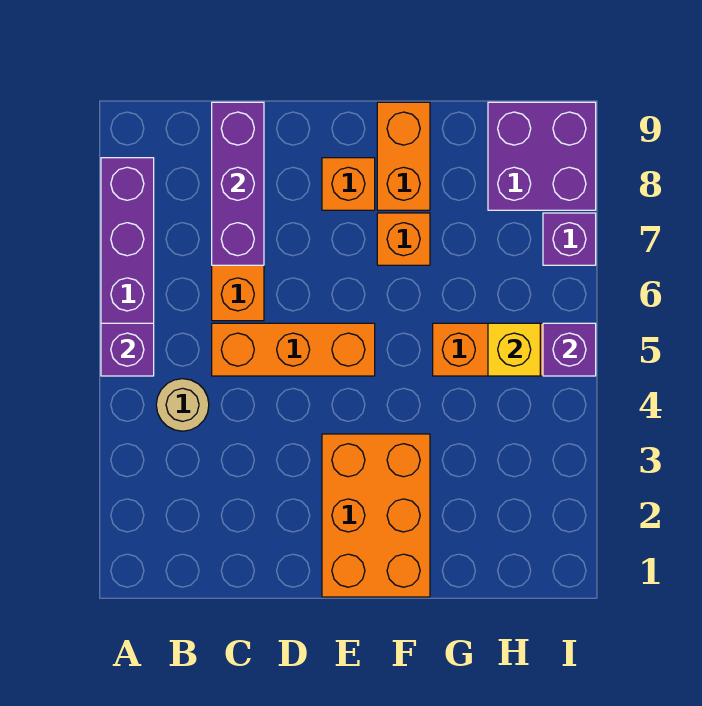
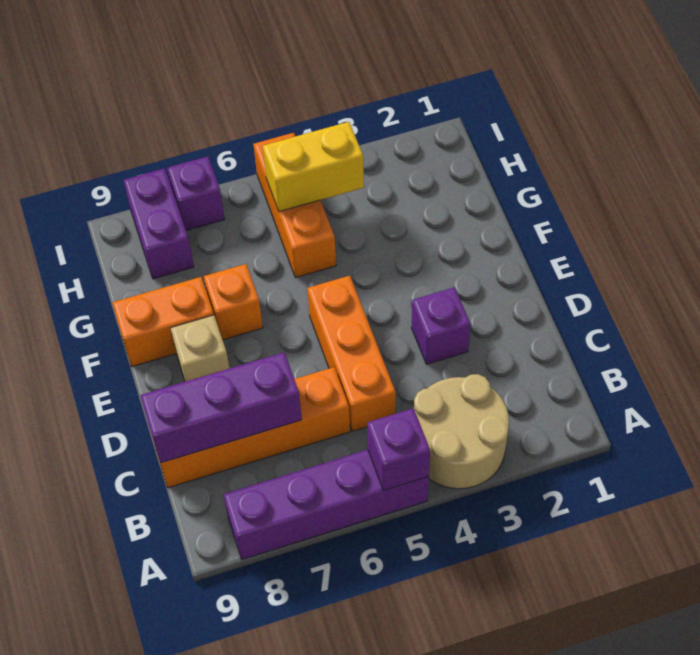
tan 1x1 round brick [156,379,209,431] -> tan 2x2 round brick [414,374,509,489]
orange 2x3 brick [322,434,430,597] -> none
orange 1x1 brick [322,158,375,210] -> tan 1x1 brick [170,315,230,382]
yellow 1x1 brick [488,323,540,376] -> yellow 1x2 brick [263,122,364,212]
purple 2x2 brick [488,102,596,210] -> purple 1x2 brick [123,168,194,279]
purple 1x1 brick [543,323,596,376] -> purple 1x1 brick moved to [412,287,471,364]

